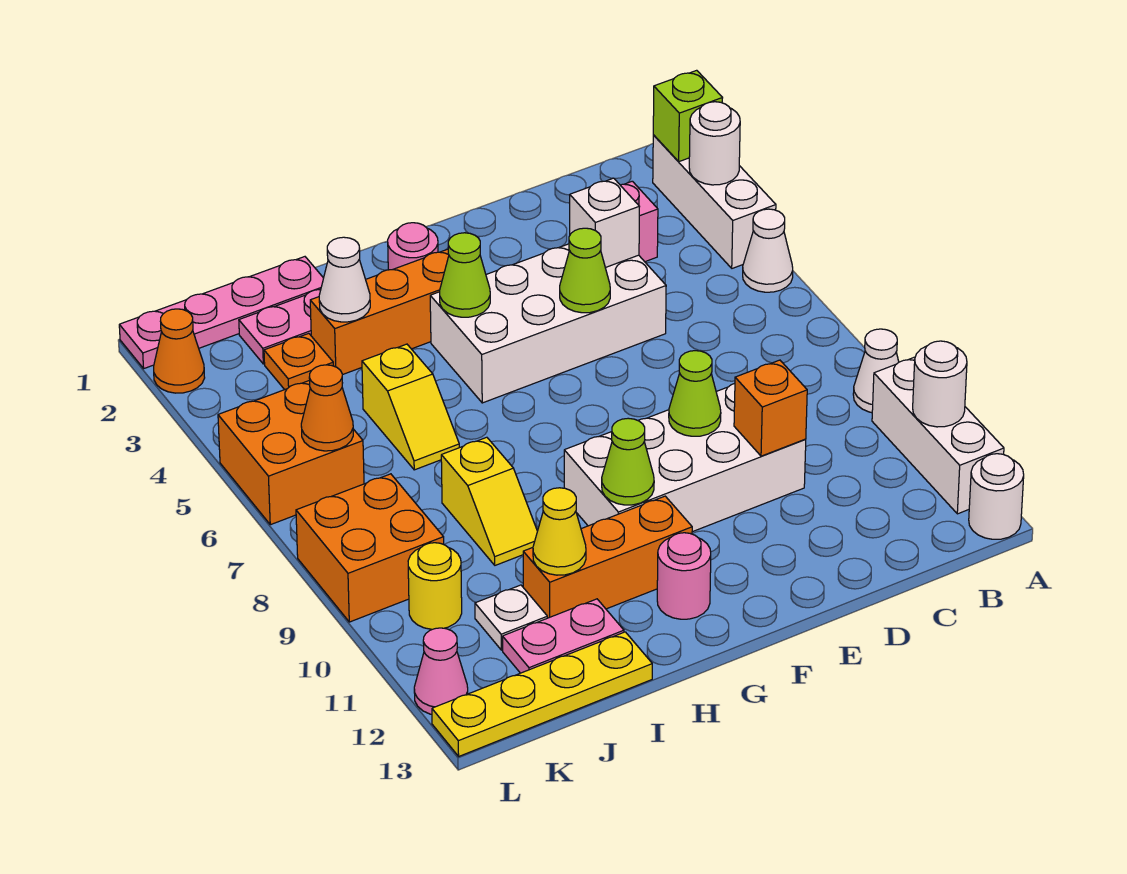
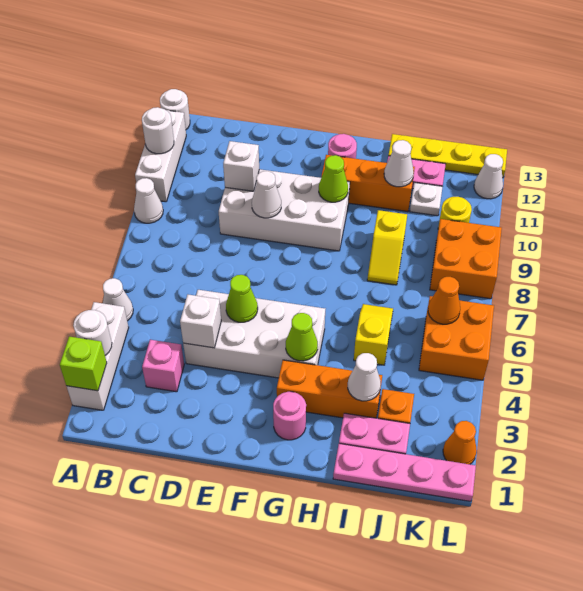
orange 1x1 brick [734,360,807,456] -> white 1x1 brick [223,141,259,191]
lime 1x1 cone [669,351,721,436] -> white 1x1 cone [252,171,281,218]
yellow 1x2 slope [441,437,537,565] -> yellow 1x2 slope turned to [367,210,407,285]
yellow 1x1 cone [533,488,586,575] -> white 1x1 cone [384,140,414,187]
pink 1x1 cone [414,628,468,714] -> white 1x1 cone [474,154,503,199]

